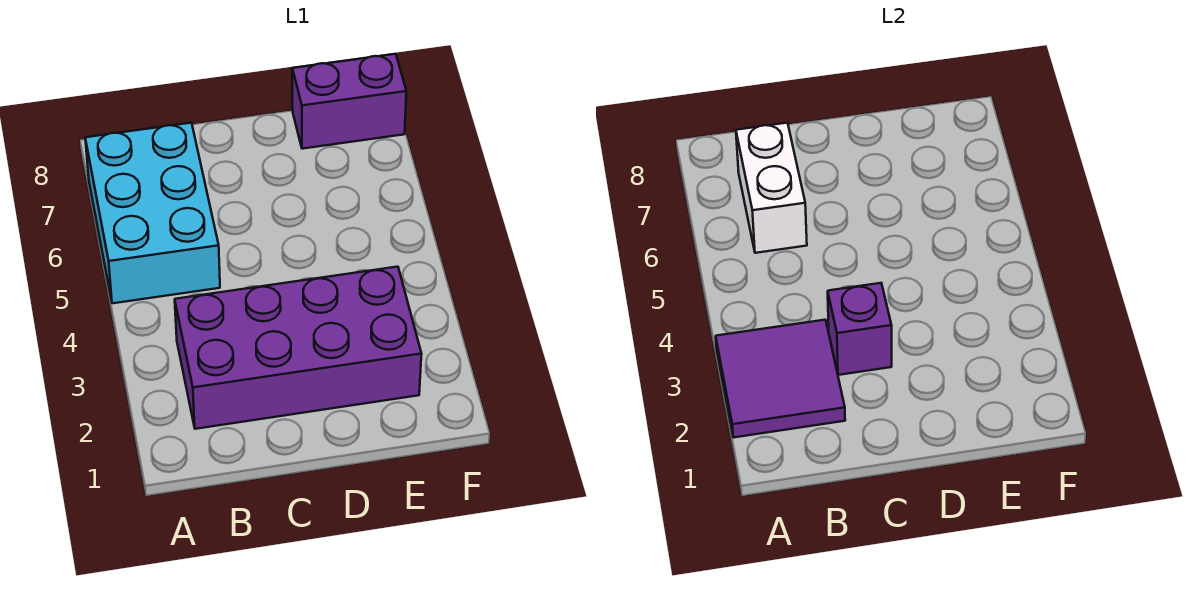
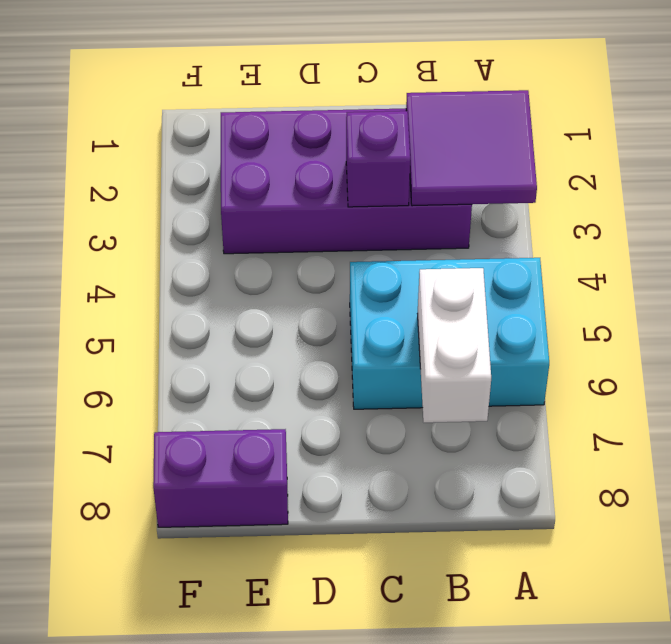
cyan 2x3 brick [85,123,220,303] -> cyan 2x3 brick turned to [350,258,549,409]

